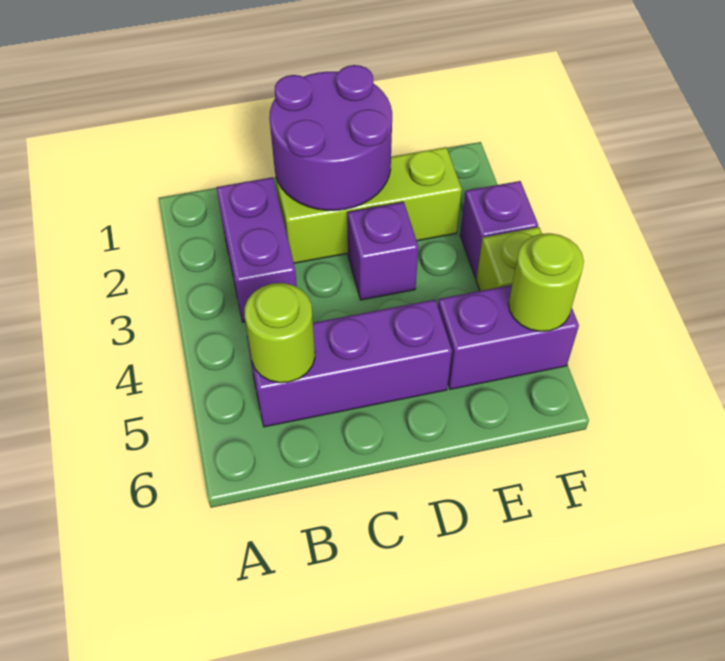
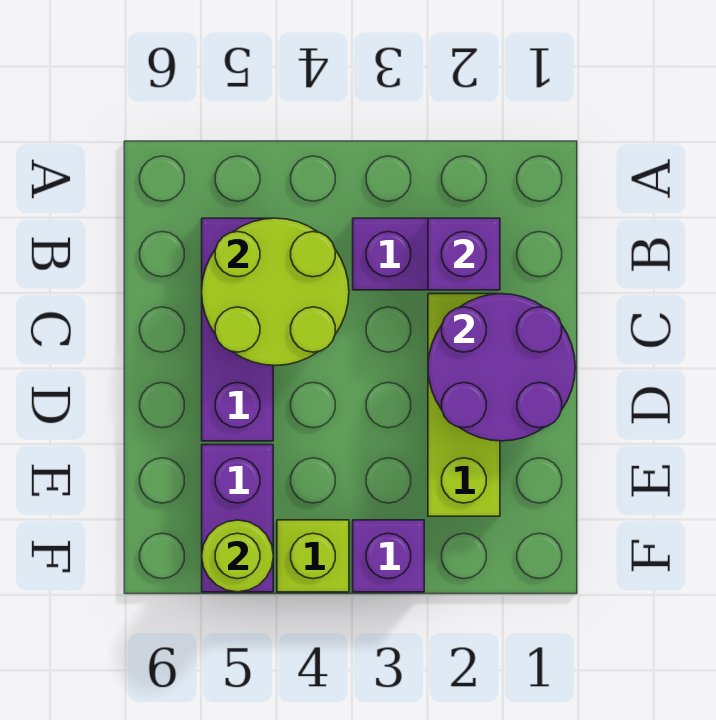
lime 1x1 round brick [244,283,315,383] -> lime 2x2 round brick [202,218,349,366]
purple 1x1 brick [347,202,418,300] -> purple 1x1 brick moved to [428,218,500,290]

